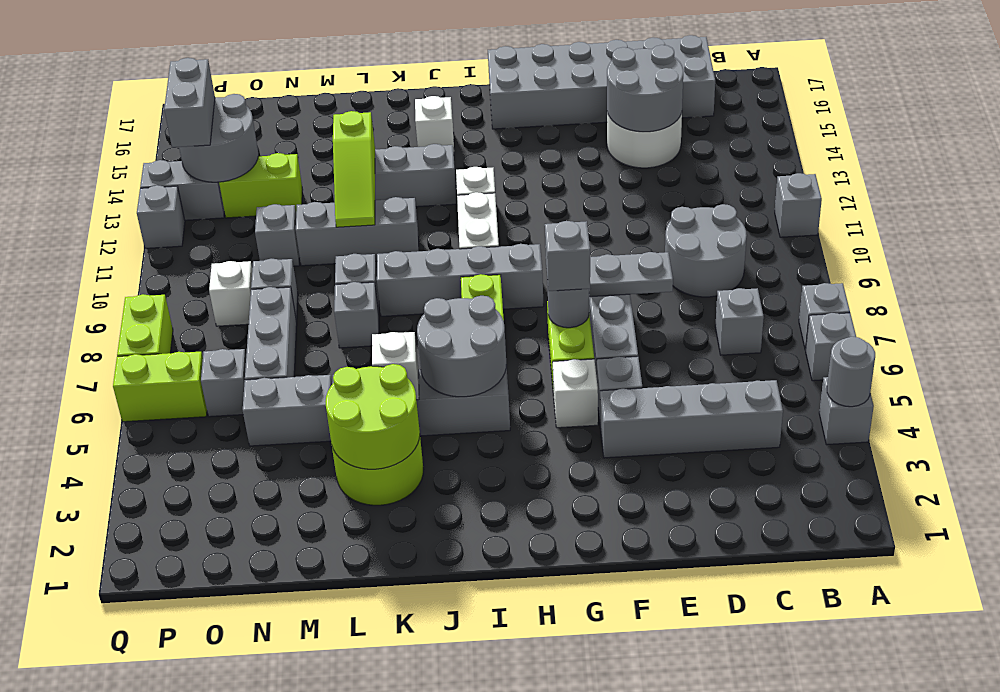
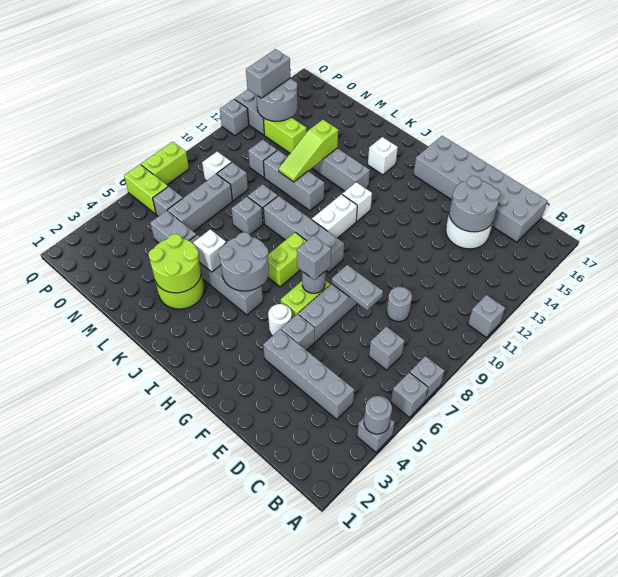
grey 2x2 round brick [665,204,747,297] -> grey 1x1 round brick [387,287,412,322]
white 1x1 brick [553,359,598,428] -> white 1x1 round brick [268,304,292,336]

